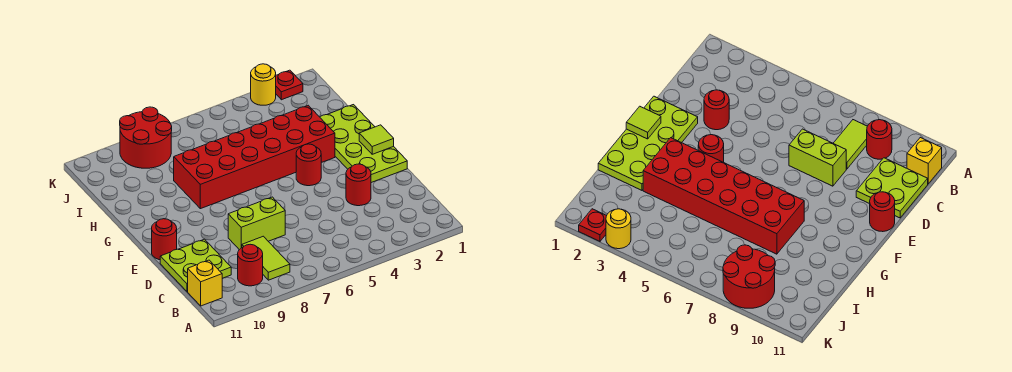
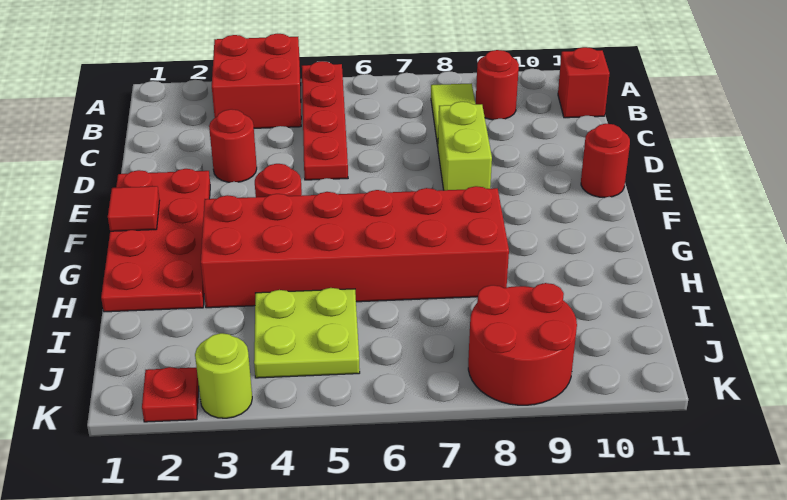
none -> red 2x2 brick [212,34,301,128]
none -> red 1x4 plate [302,61,348,180]
yellow 1x1 brick [188,260,222,306] -> red 1x1 brick [558,47,610,118]
lime 2x2 plate [160,239,231,292] -> lime 2x2 plate moved to [254,288,360,378]
lime 1x2 brick [228,197,285,250] -> lime 1x2 brick turned to [438,102,492,190]
lime 2x4 plate [320,105,407,183] -> red 2x4 plate [101,169,210,312]
lime 1x1 tile [359,125,394,154] -> red 1x1 tile [108,186,160,231]
yellow 1x1 round brick [251,64,276,105] -> lime 1x1 round brick [195,333,252,418]

